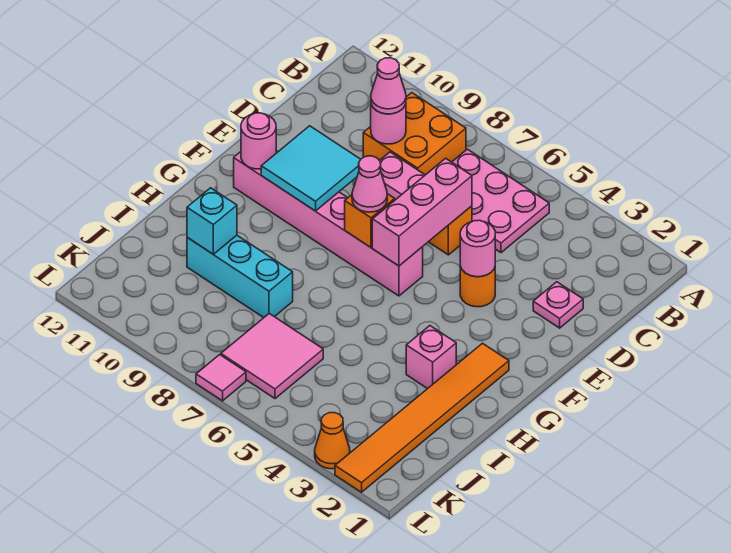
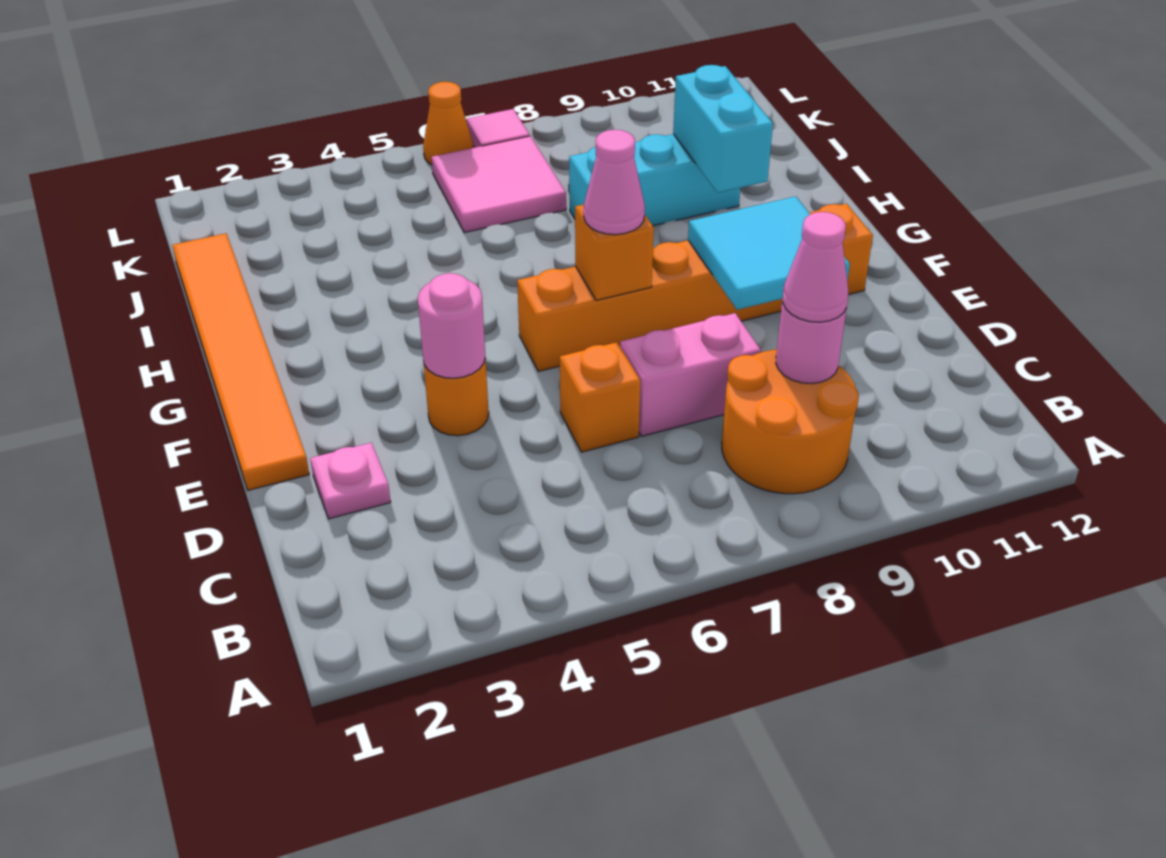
pink 2x3 plate [452,149,549,253] -> none
orange 2x2 brick [363,93,466,175] -> orange 2x2 round brick [722,349,859,494]
pink 1x3 brick [372,158,472,266] -> none
pink 1x6 brick [234,151,423,296] -> orange 1x6 brick [517,204,873,371]
pink 1x1 round brick [241,113,276,169] -> none
orange 1x6 tile [335,343,509,492] -> orange 1x6 tile moved to [172,233,309,490]
pink 1x1 brick [406,326,456,389] -> none
cyan 1x1 brick [187,188,237,254] -> cyan 1x2 brick [673,65,773,193]
orange 1x1 cone [315,413,350,469] -> orange 1x1 cone moved to [423,82,474,165]

